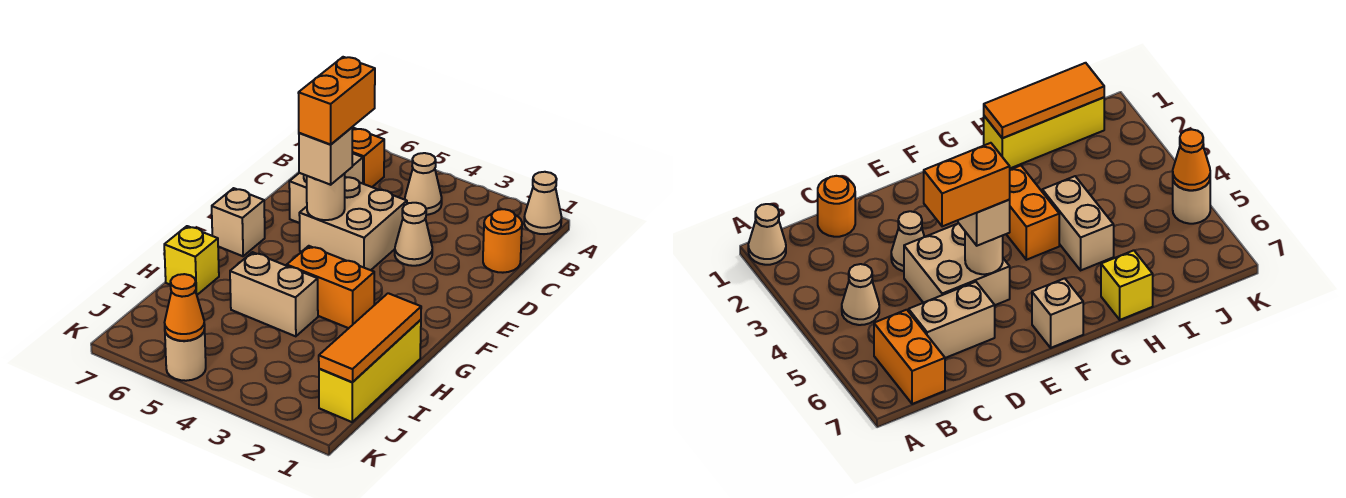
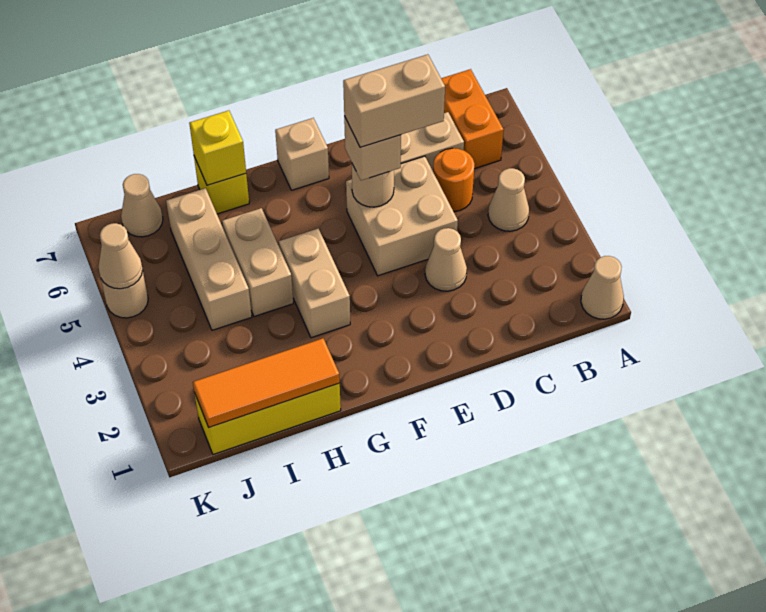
orange 1x1 round brick [483,209,522,273] -> orange 1x1 round brick moved to [433,148,474,212]
orange 1x2 brick [298,57,375,144] -> tan 1x2 brick [343,54,445,147]
orange 1x2 brick [287,246,374,328] -> tan 1x2 brick [279,229,350,338]
none -> yellow 1x1 brick [189,111,246,185]
none -> tan 1x3 brick [166,188,252,330]
none -> tan 1x1 cone [121,174,163,237]
orange 1x1 cone [165,274,205,341] -> tan 1x1 cone [98,223,143,289]

